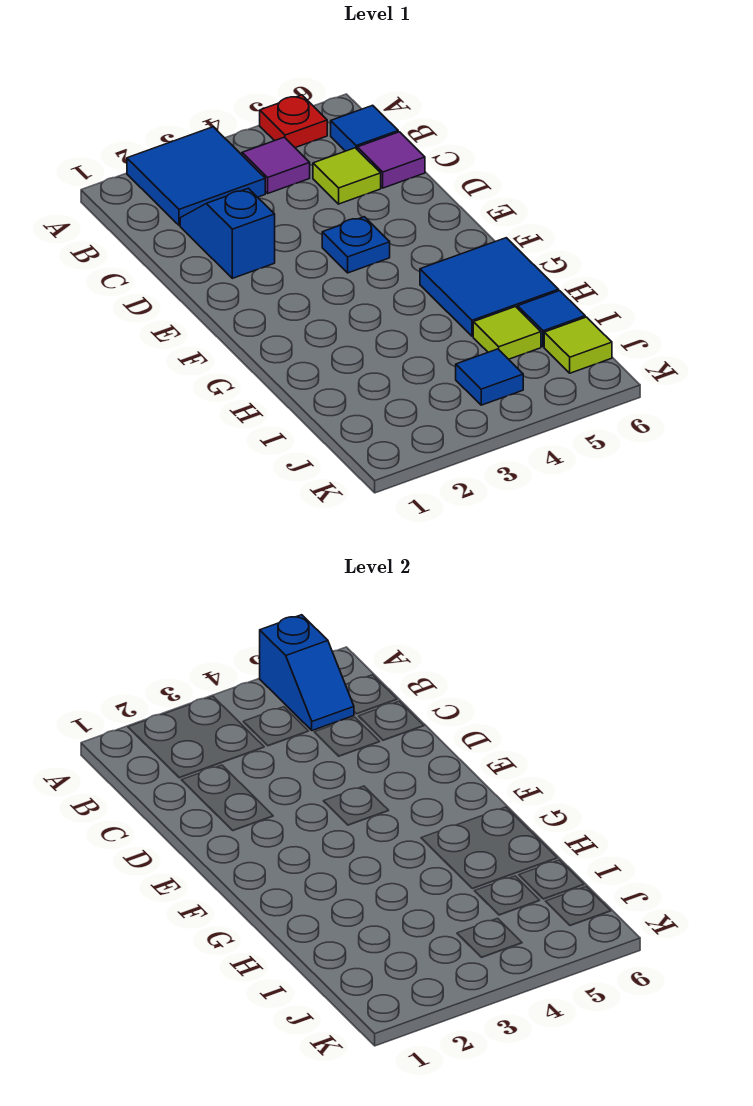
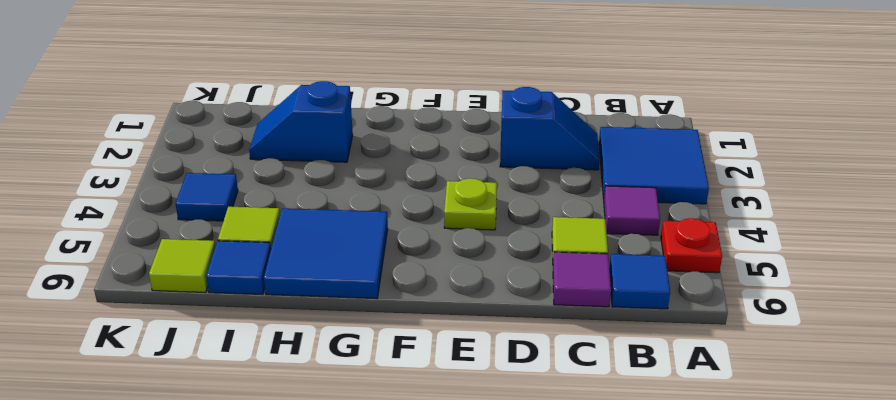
blue 1x2 slope [260,615,354,731] -> blue 1x2 slope moved to [249,81,353,162]
blue 1x1 plate [322,217,390,273] -> lime 1x1 plate [444,178,497,230]

